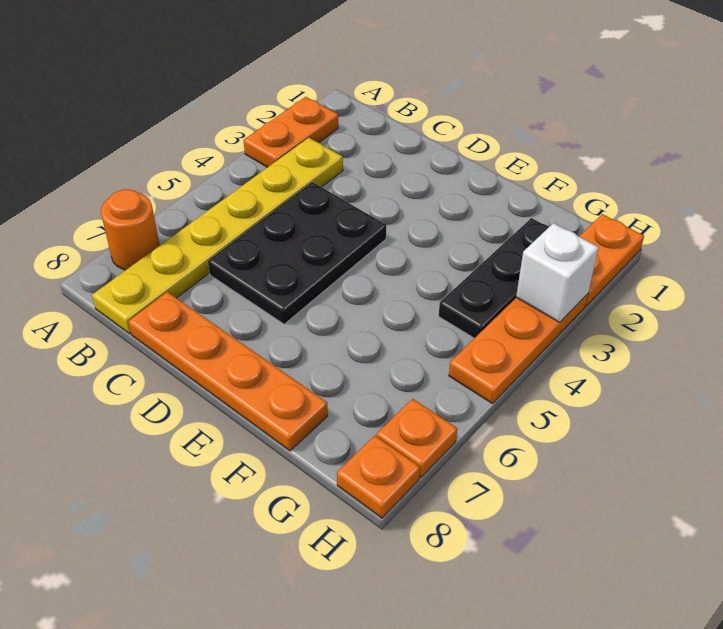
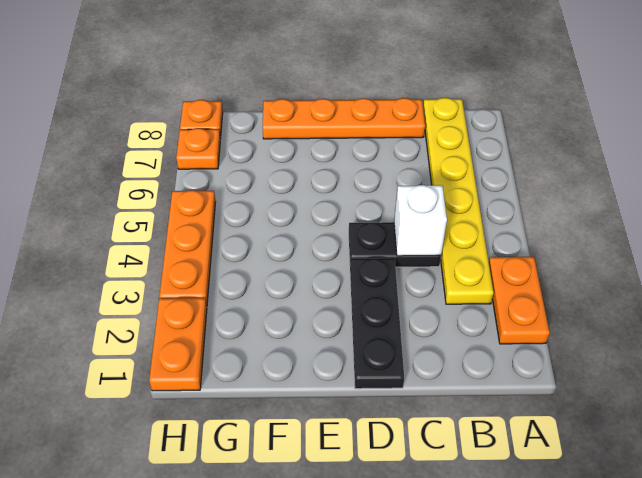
orange 1x1 round brick [101,190,160,270] -> none
black 2x3 plate [208,182,386,324] -> black 1x2 plate [349,222,441,267]
black 1x3 plate [439,218,549,338] -> black 1x3 plate moved to [350,258,404,389]
white 1x1 brick [516,223,599,322] -> white 1x1 brick moved to [394,185,447,256]

